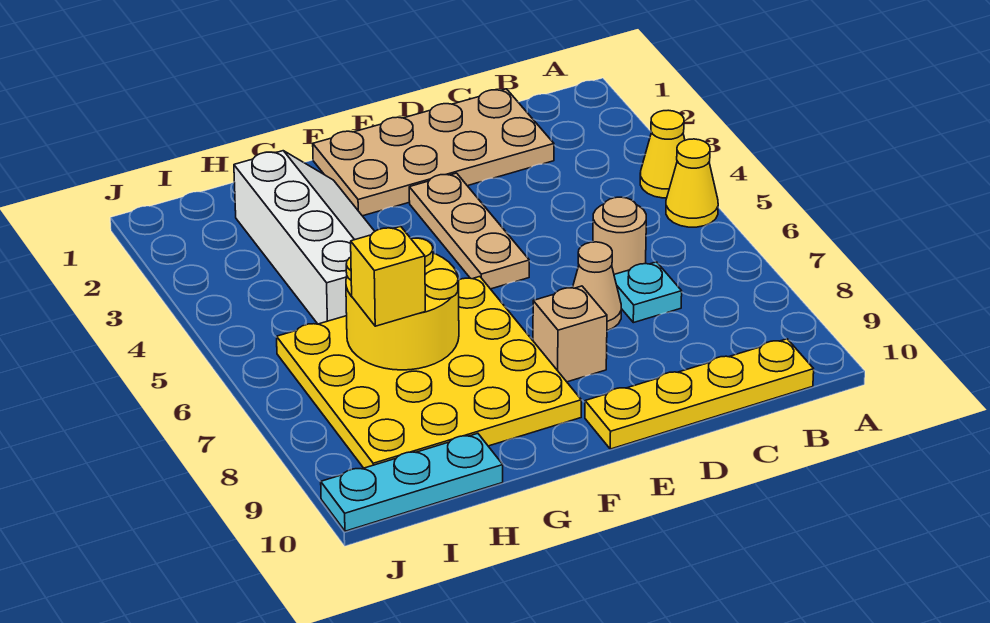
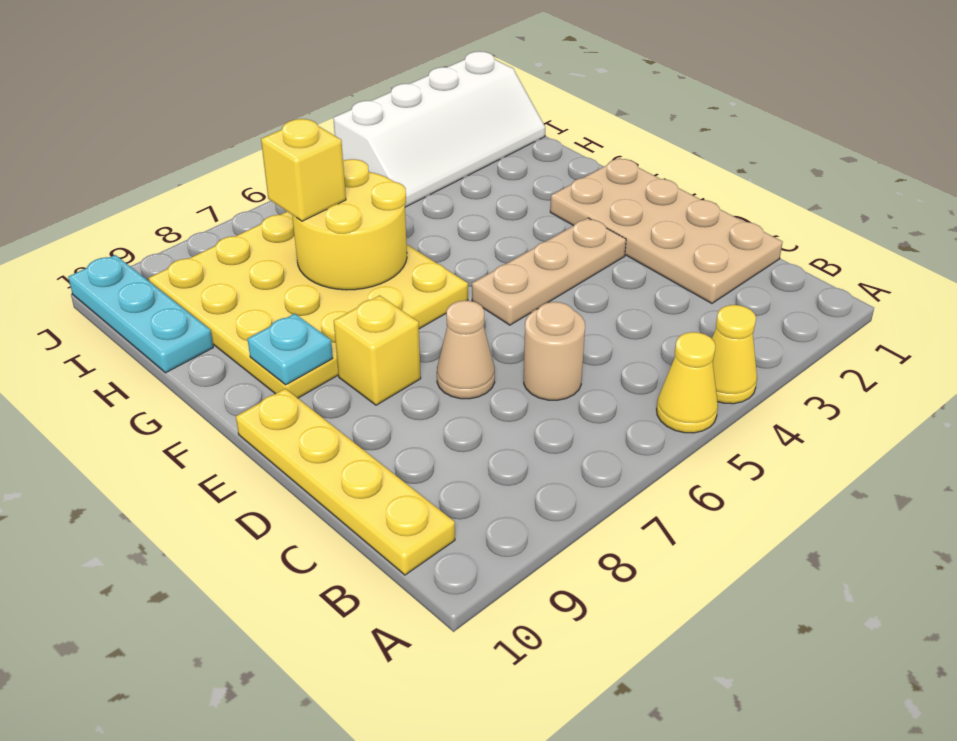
cyan 1x1 plate [614,262,682,323] -> cyan 1x1 plate moved to [248,314,333,385]
tan 1x1 brick [533,286,607,382] -> yellow 1x1 brick [334,296,421,405]
white 2x4 slope [234,151,375,324] -> white 2x4 slope moved to [333,51,545,207]

